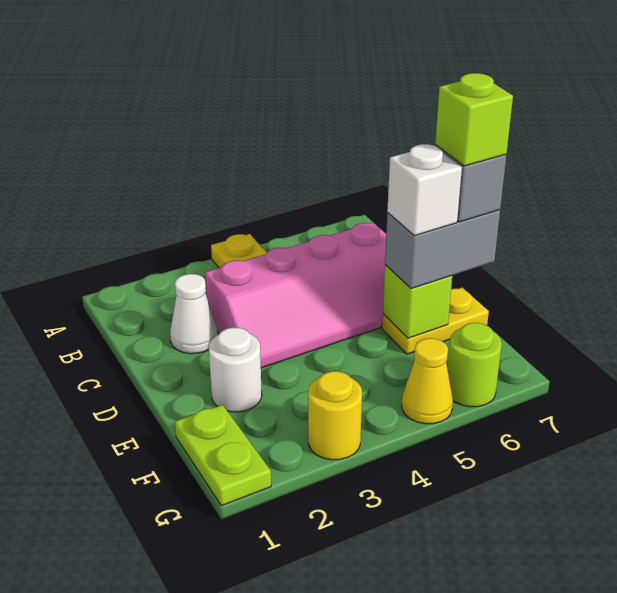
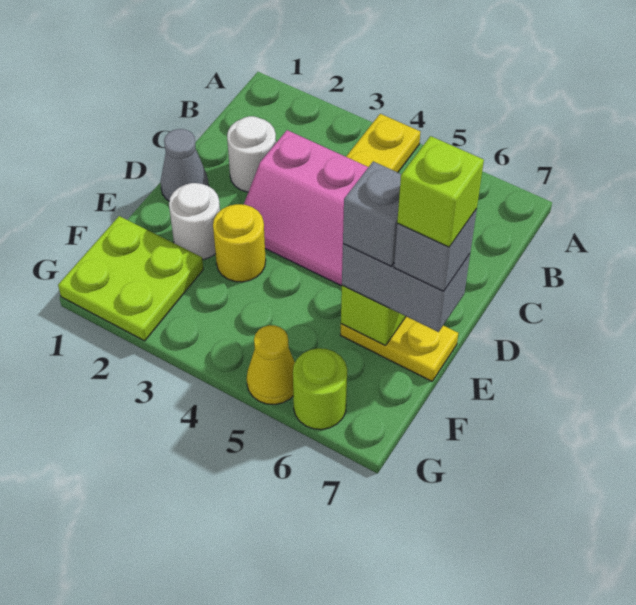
white 1x1 cone [170,274,217,354] -> white 1x1 round brick [227,116,276,192]
none -> grey 1x1 cone [160,129,209,201]
white 1x1 brick [387,144,462,236] -> grey 1x1 brick [343,161,401,266]
lime 1x2 plate [175,405,271,506] -> lime 2x2 plate [58,216,203,341]
yellow 1x1 round brick [308,371,362,460] -> yellow 1x1 round brick moved to [213,204,266,282]

